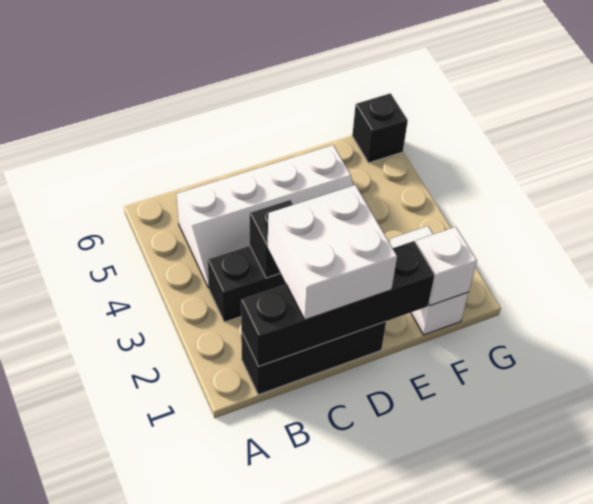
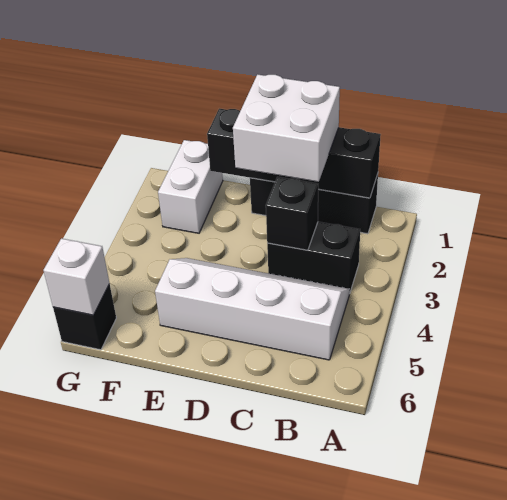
white 1x1 brick [416,227,477,306] -> white 1x1 brick moved to [43,238,109,315]

